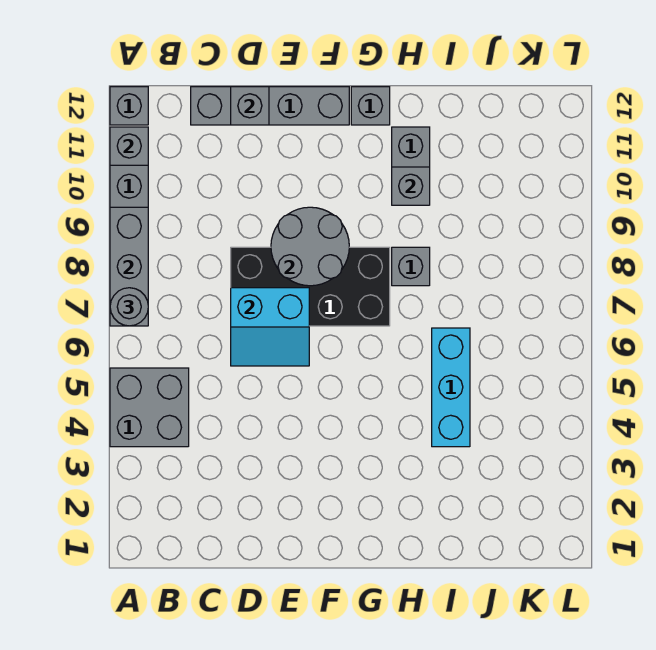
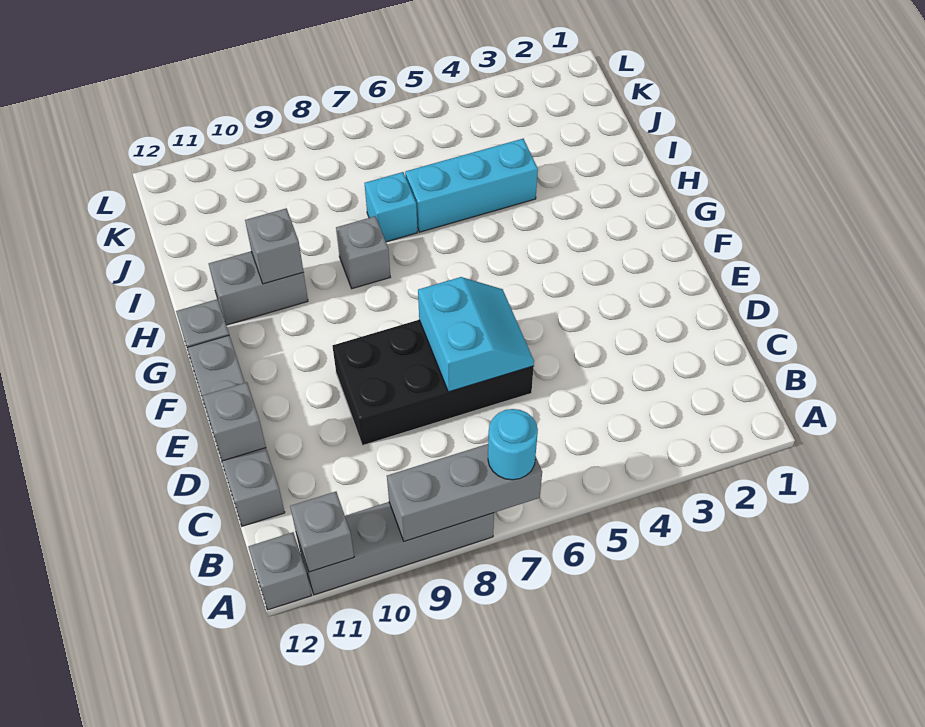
grey 2x2 brick [110,368,189,447] -> none
grey 1x1 round brick [110,288,148,326] -> cyan 1x1 round brick [488,409,538,480]
black 2x4 brick [231,247,390,326] -> black 2x4 brick turned to [333,320,534,445]
grey 2x2 round brick [271,207,349,286] -> none
none -> cyan 1x1 brick [365,172,418,242]

